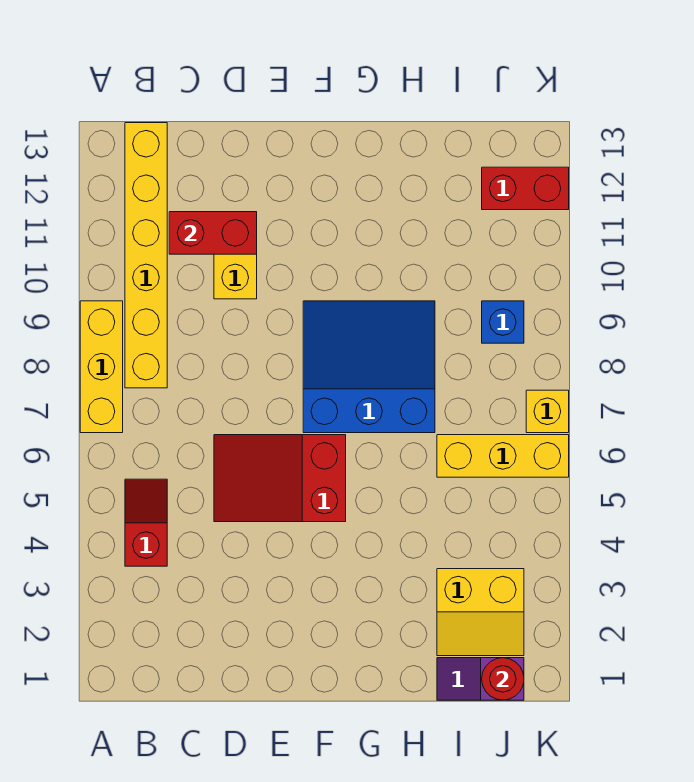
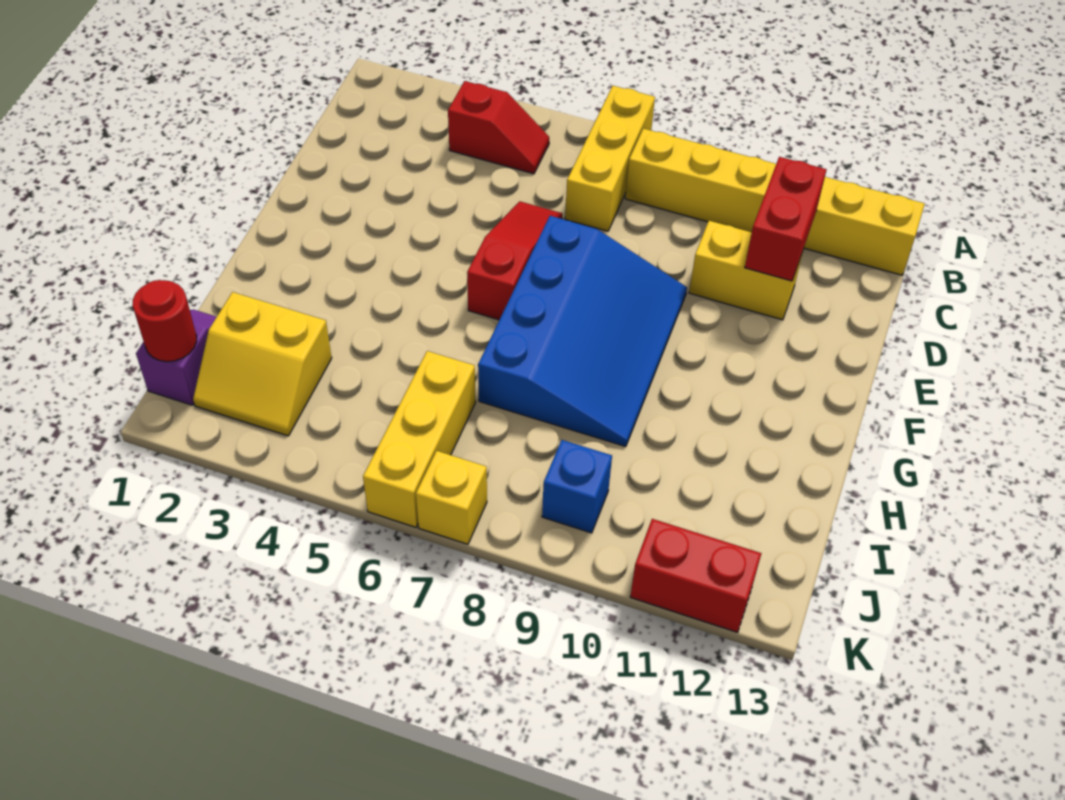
yellow 1x3 brick [80,301,123,433] -> yellow 1x3 brick turned to [565,86,655,231]
red 2x3 slope [214,435,346,522] -> red 1x3 slope [467,201,562,320]
blue 3x3 slope [303,301,435,433] -> blue 3x4 slope [478,216,687,447]
yellow 2x2 slope [437,569,524,656] -> yellow 2x2 slope turned to [193,292,332,436]
red 1x2 brick [482,167,569,210] -> red 1x2 brick turned to [630,519,761,632]

